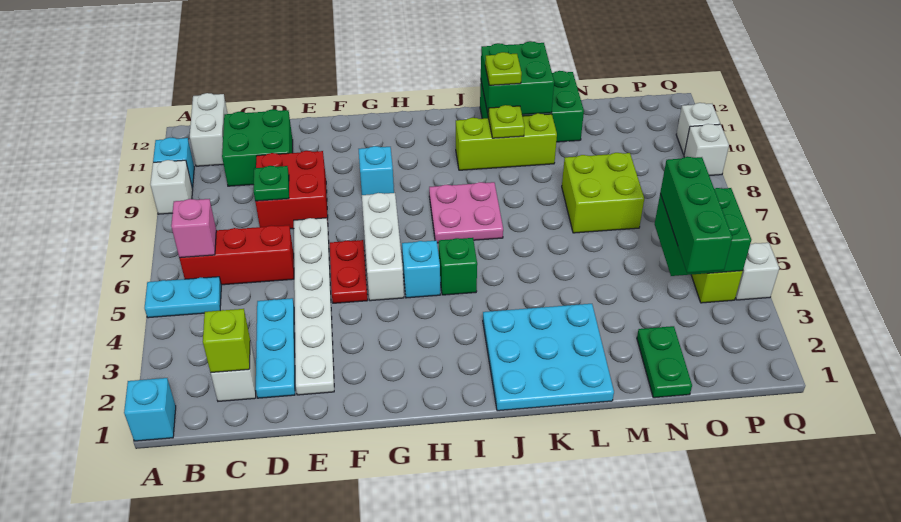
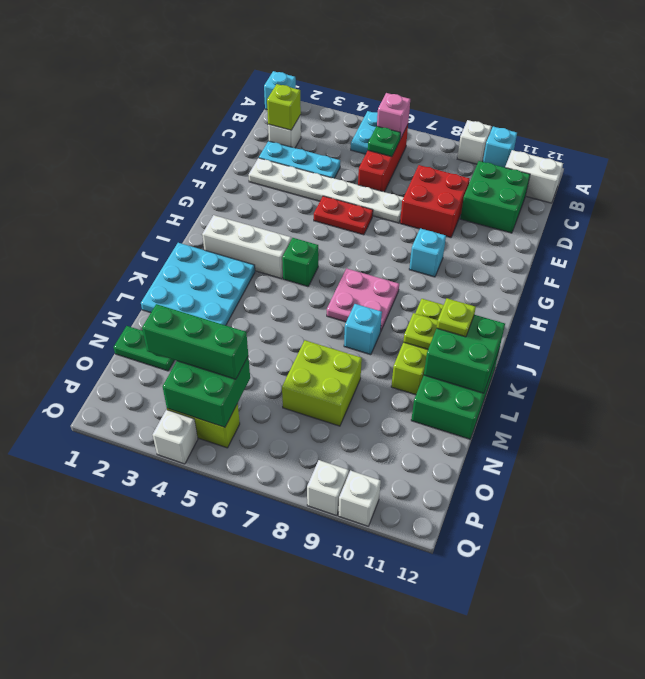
green 1x1 plate [254,166,289,201] -> green 1x1 plate moved to [368,126,401,157]
white 1x3 brick [362,193,404,301] -> white 1x3 brick moved to [202,215,291,279]
cyan 1x1 brick [402,240,440,298] -> cyan 1x1 brick moved to [344,304,382,355]

